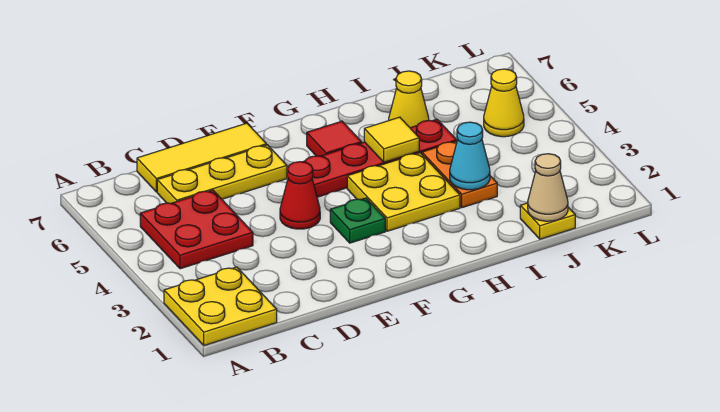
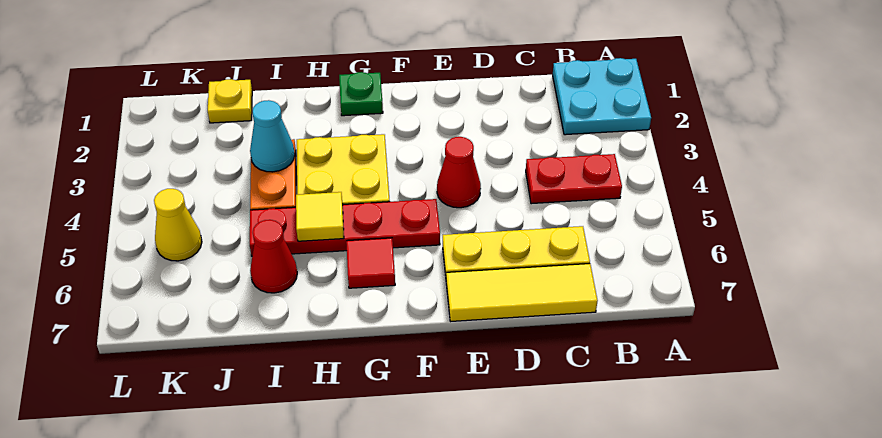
yellow 2x2 plate [164,267,277,345] -> cyan 2x2 plate [553,58,651,135]
red 2x2 plate [140,190,253,269] -> red 1x2 plate [526,154,622,204]
green 1x1 plate [330,198,385,243] -> green 1x1 plate moved to [339,72,383,116]
yellow 1x1 cone [389,71,429,128] -> red 1x1 cone [250,220,297,293]
tan 1x1 cone [528,154,568,221] -> none

